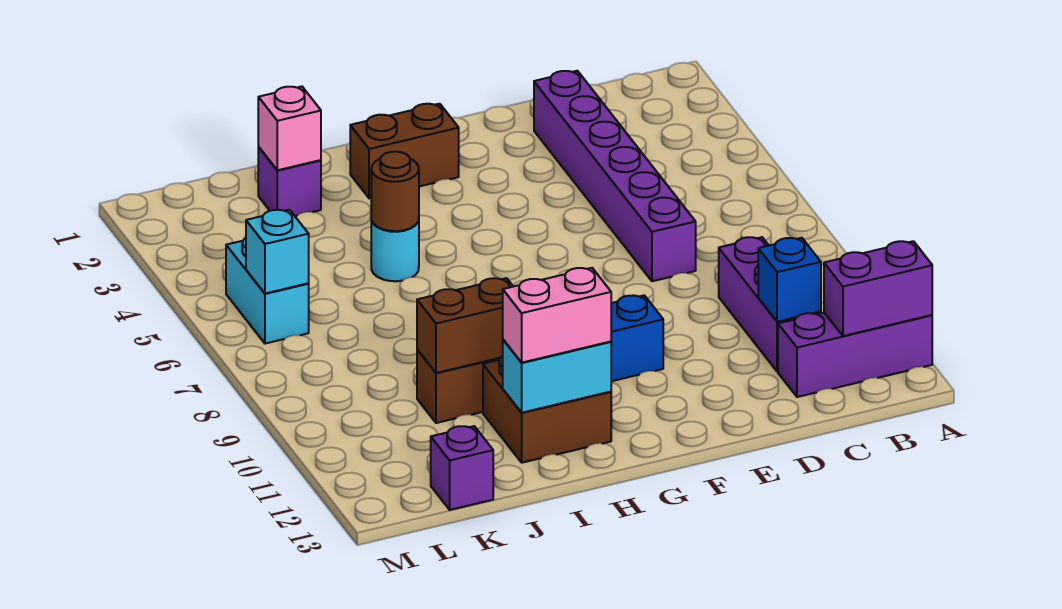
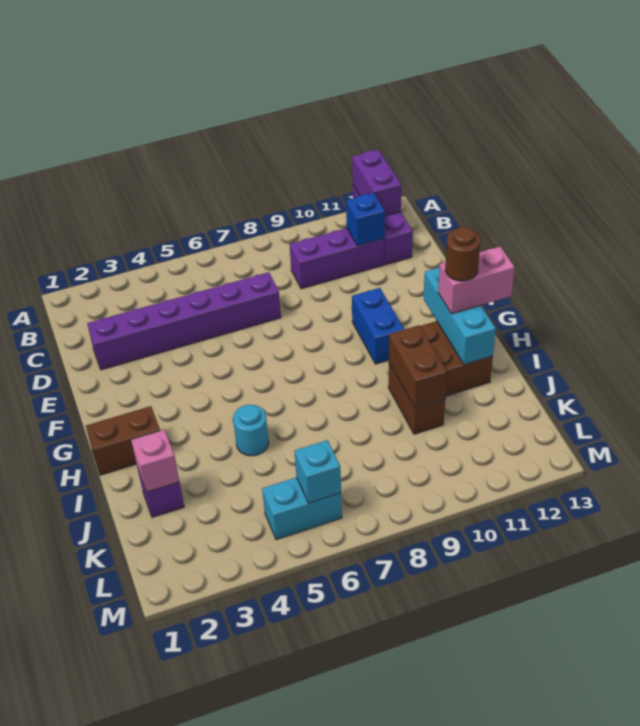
brown 1x2 brick [350,104,459,198] -> brown 1x2 brick turned to [86,406,160,475]
cyan 1x2 brick [503,340,611,413] -> cyan 1x3 brick [424,267,496,365]
pink 1x2 brick [503,268,611,363] -> pink 1x2 brick turned to [438,247,515,314]
brown 1x1 round brick [371,152,419,231] -> brown 1x1 round brick moved to [445,227,480,281]
purple 1x1 brick [431,426,493,510] -> none

